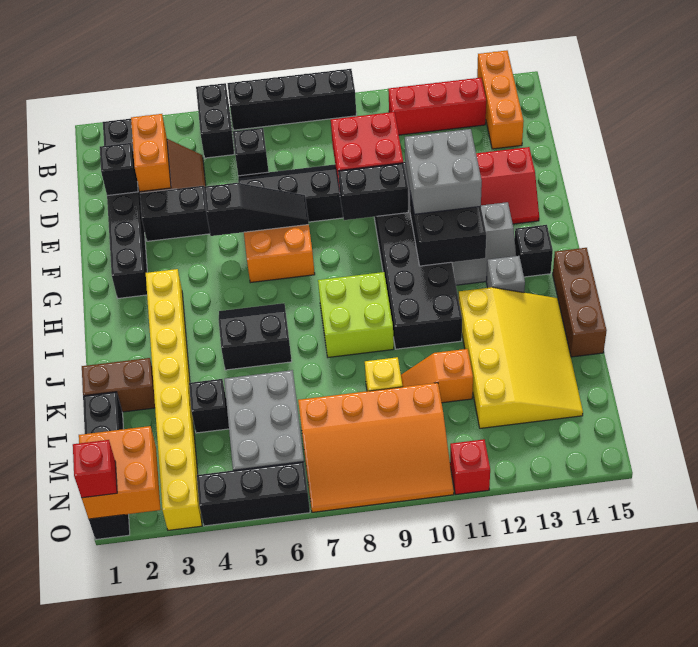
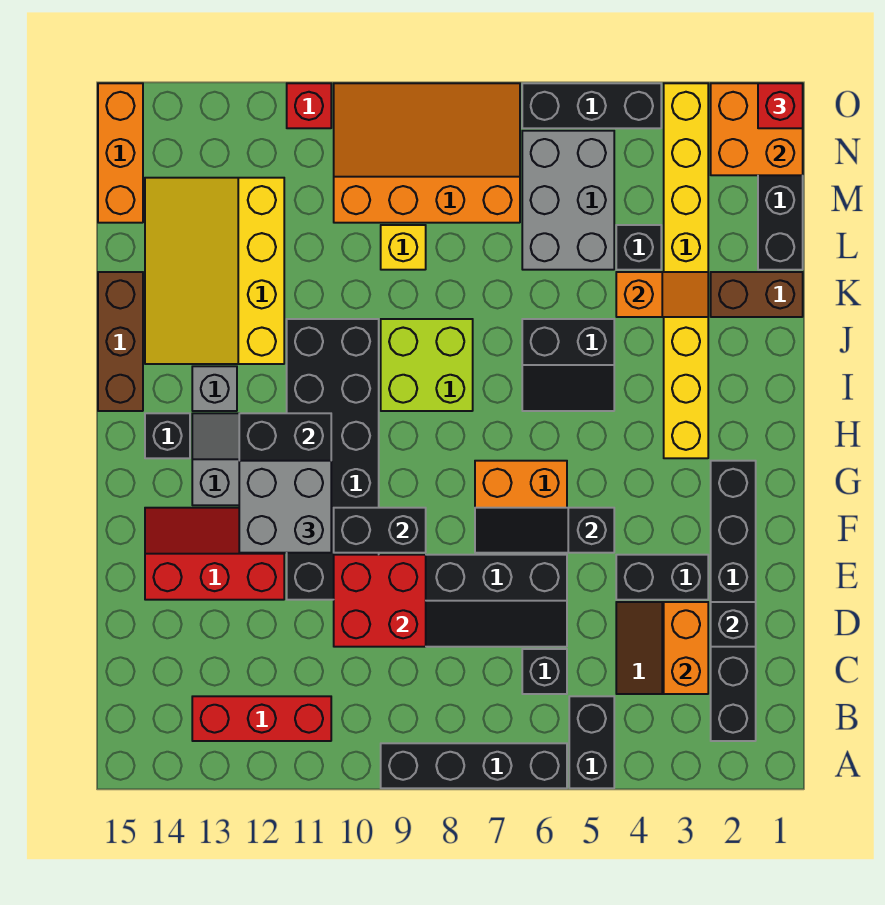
orange 1x3 brick [477,51,524,149] -> orange 1x3 brick moved to [98,83,143,223]
orange 1x2 slope [401,349,473,403] -> orange 1x2 slope moved to [616,272,708,317]

